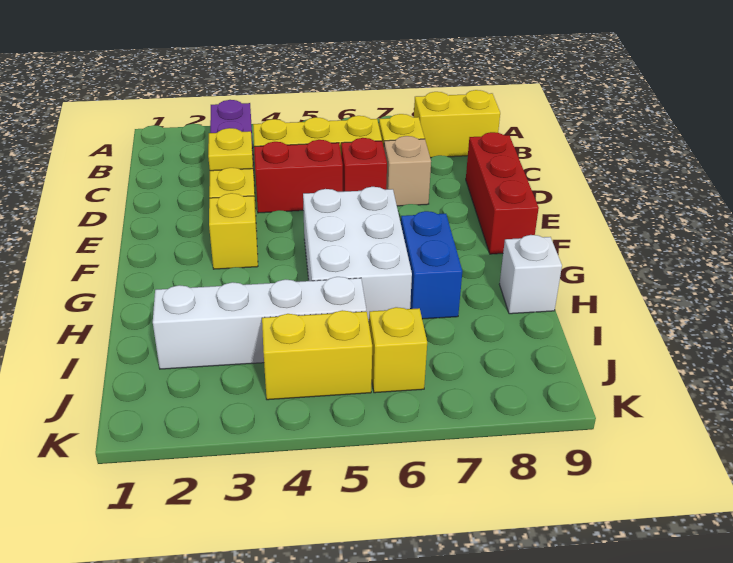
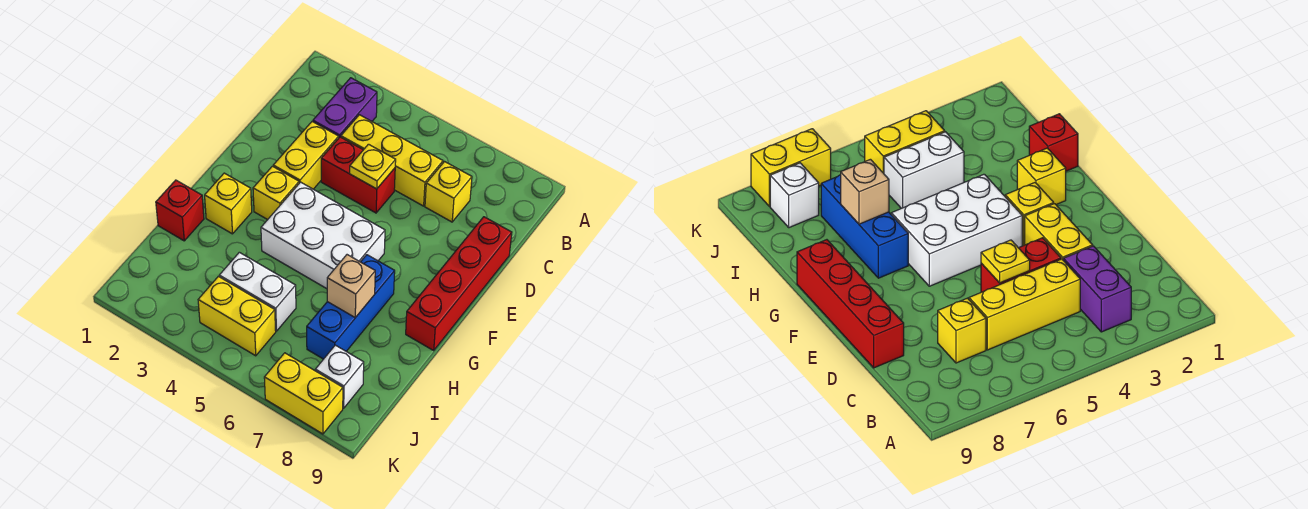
yellow 1x2 brick [414,90,500,158] -> yellow 1x2 brick moved to [264,353,343,434]
yellow 1x1 plate [208,128,253,171] -> yellow 1x1 plate moved to [350,144,396,189]
red 1x1 brick [341,138,387,192] -> red 1x1 brick moved to [156,180,204,241]
tan 1x1 brick [384,136,431,206] -> tan 1x1 brick moved to [327,255,375,318]
red 1x3 brick [466,132,539,254] -> red 1x4 brick [406,217,512,350]
white 2x3 brick [303,187,412,322] -> white 2x3 brick turned to [261,182,385,289]
blue 1x2 brick [401,211,462,319] -> blue 1x3 brick [307,255,395,359]
white 1x1 brick [499,235,562,314] -> white 1x1 brick moved to [315,345,364,408]
white 1x4 brick [153,277,366,369] -> white 1x2 brick [219,252,296,331]
yellow 1x1 brick [369,307,427,393] -> yellow 1x1 brick moved to [205,173,252,234]

